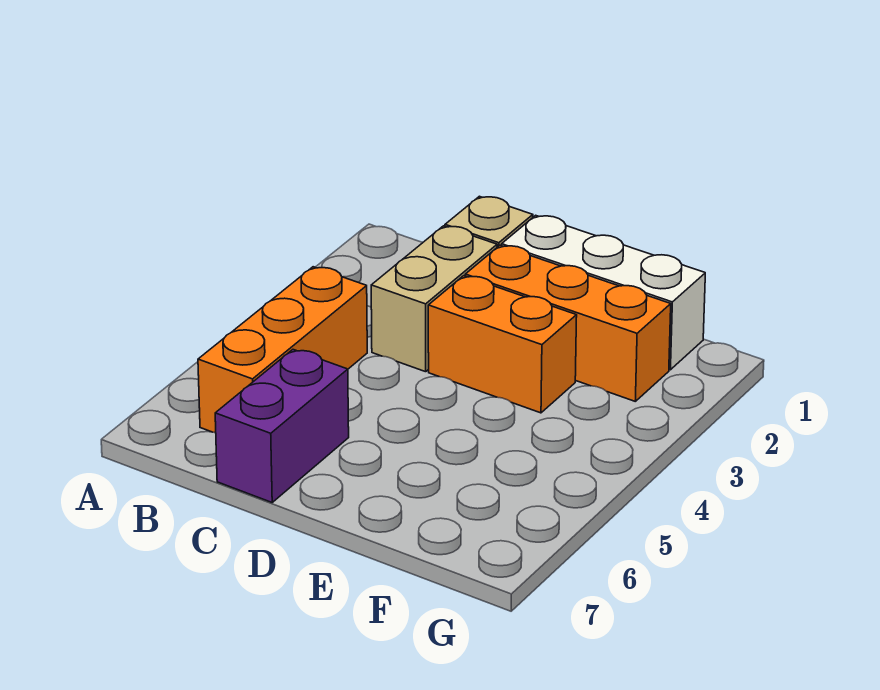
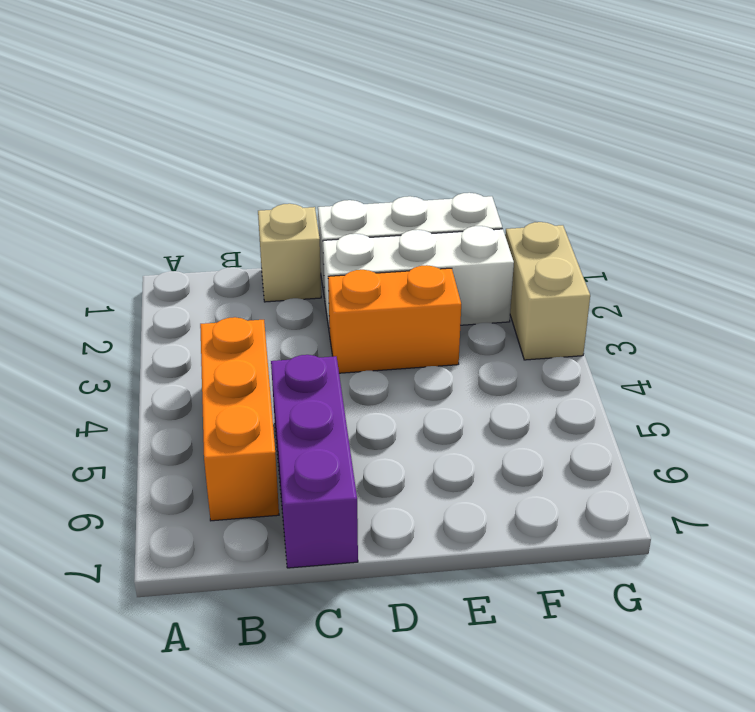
tan 1x2 brick [371,226,497,372] -> tan 1x2 brick moved to [505,222,590,360]
purple 1x2 brick [215,350,349,502] -> purple 1x3 brick [271,355,358,568]
orange 1x3 brick [465,245,671,401] -> white 1x3 brick [323,226,514,334]

